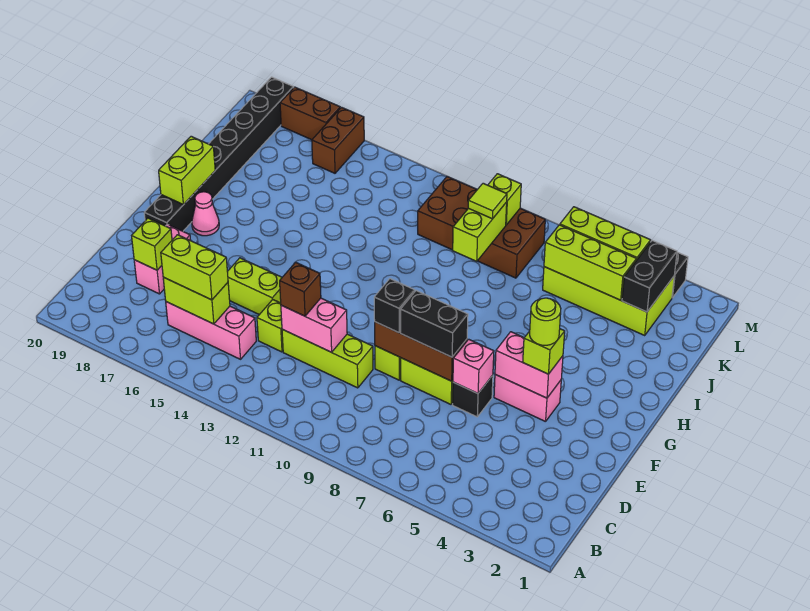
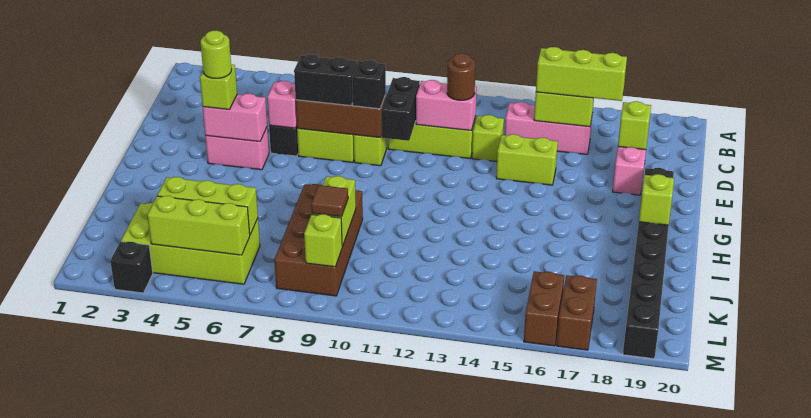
lime 1x2 brick [161,235,228,300] -> lime 1x3 brick [536,47,627,101]
brown 1x1 brick [280,262,321,316] -> brown 1x1 round brick [447,54,475,100]
pink 1x1 cone [192,192,219,236] -> none
lime 1x2 brick [159,136,215,205] -> lime 1x1 brick [639,174,674,225]
black 1x2 brick [622,241,677,312] -> black 1x2 brick moved to [382,77,420,141]
brown 2x4 brick [418,177,545,278] -> brown 2x4 brick turned to [274,184,363,296]
lime 1x1 tile [468,183,507,219] -> brown 1x1 tile [311,185,348,217]
brown 1x2 brick [280,87,340,140] -> brown 1x2 brick turned to [557,275,597,350]

